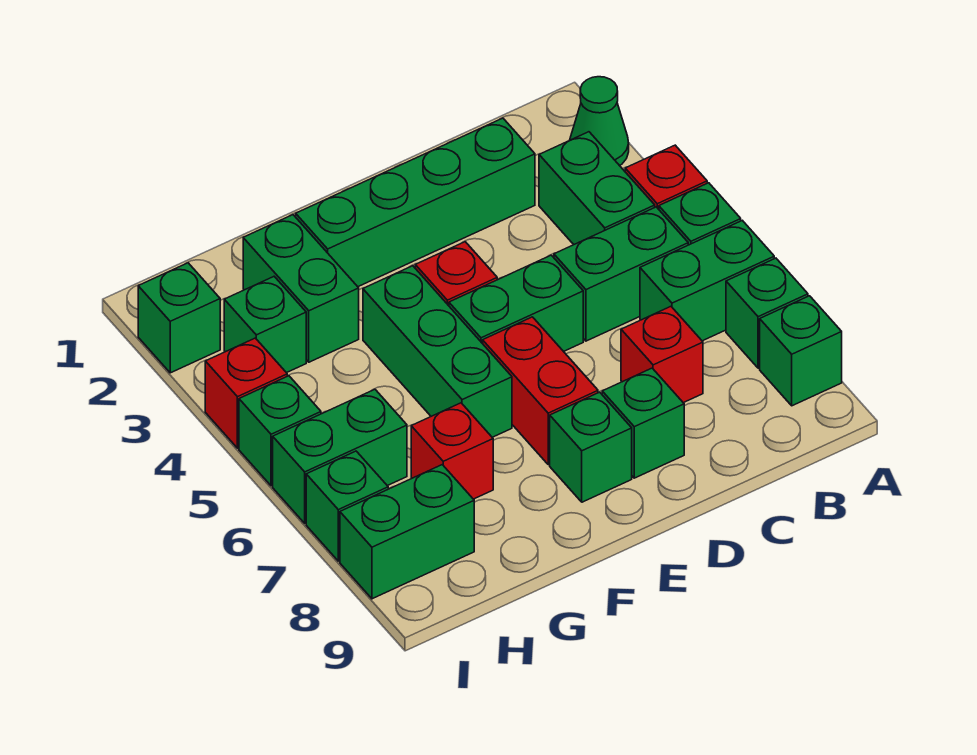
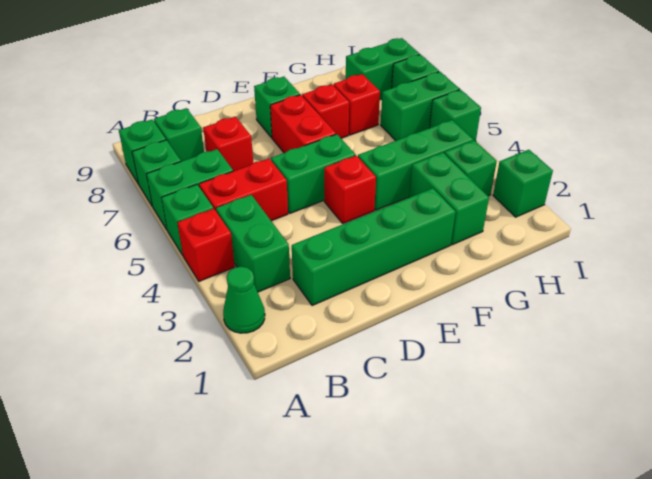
green 1x2 brick [554,207,688,341] -> red 1x2 brick [199,159,288,221]
green 1x1 brick [602,368,684,478] -> green 1x1 brick moved to [154,108,204,161]
green 1x3 brick [363,266,512,437] -> green 1x3 brick turned to [358,120,473,210]
red 1x1 brick [205,338,287,448] -> red 1x1 brick moved to [302,84,349,138]

